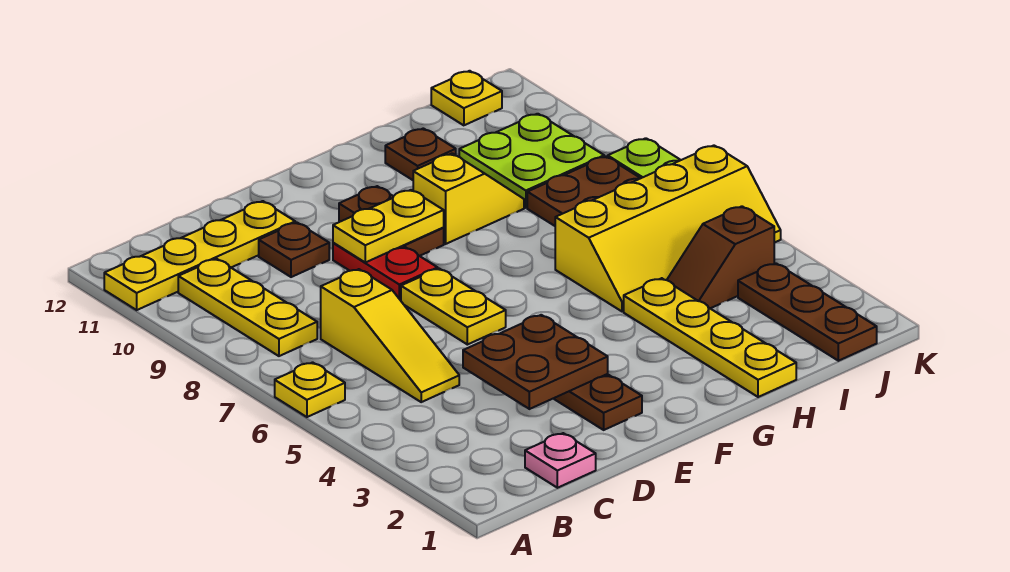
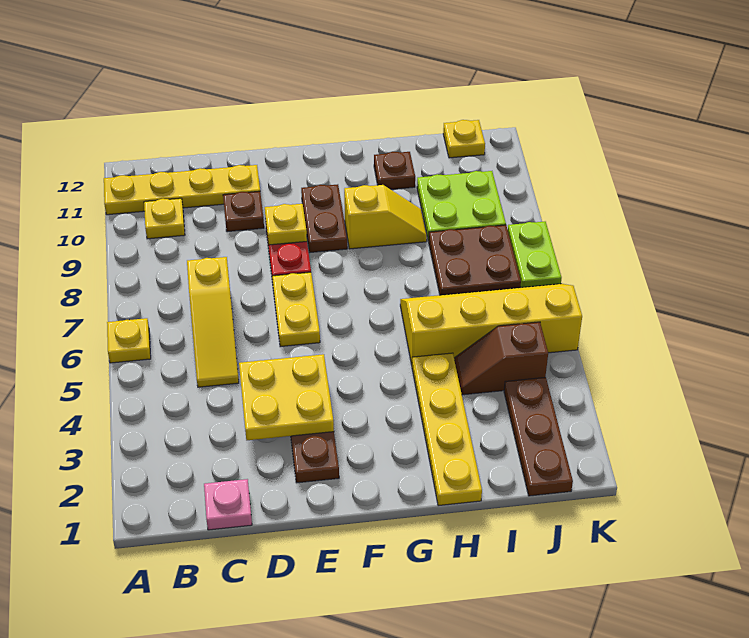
yellow 1x3 plate [178,259,317,356] -> yellow 1x1 plate [144,198,185,239]
brown 2x2 plate [463,315,608,409] -> yellow 2x2 plate [239,354,334,440]
yellow 1x2 plate [333,190,444,262] -> yellow 1x1 plate [265,204,307,245]
yellow 2x4 slope [555,146,781,311] -> yellow 2x4 slope turned to [400,284,582,365]

